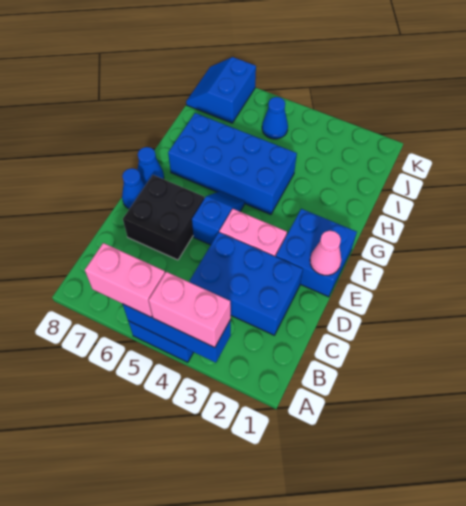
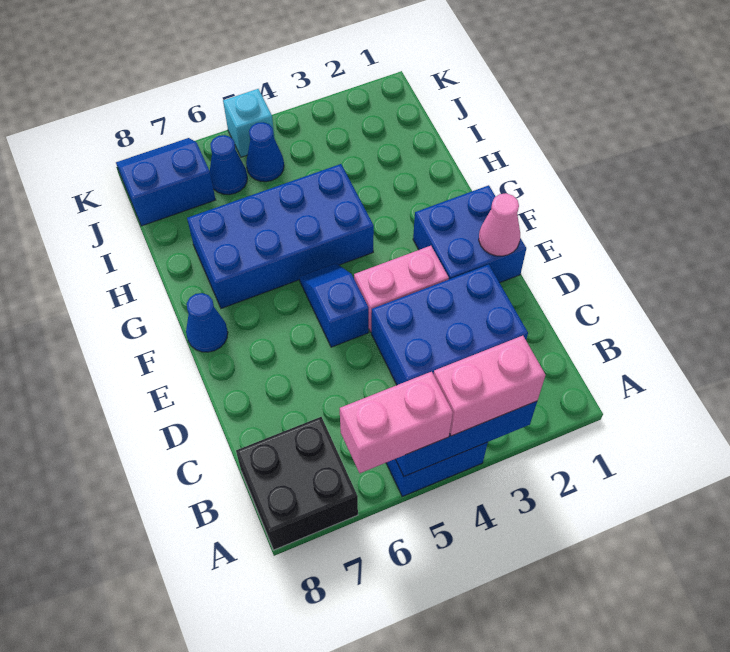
black 2x2 brick [123,175,204,260] -> black 2x2 brick moved to [236,417,358,550]
blue 1x1 cone [122,168,145,209] -> blue 1x1 cone moved to [210,135,247,195]
blue 2x2 slope [186,57,256,123] -> blue 2x2 slope turned to [116,138,215,226]
none -> cyan 1x1 brick [223,89,275,157]

